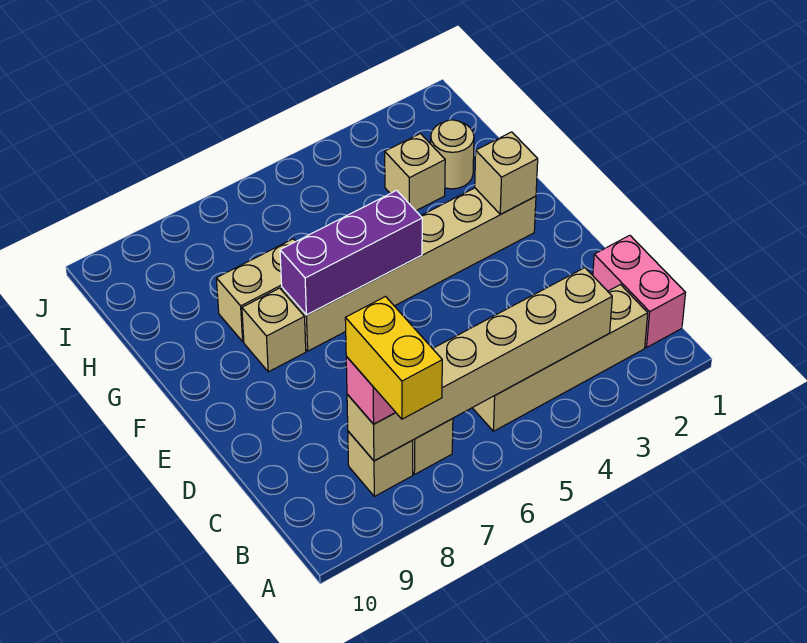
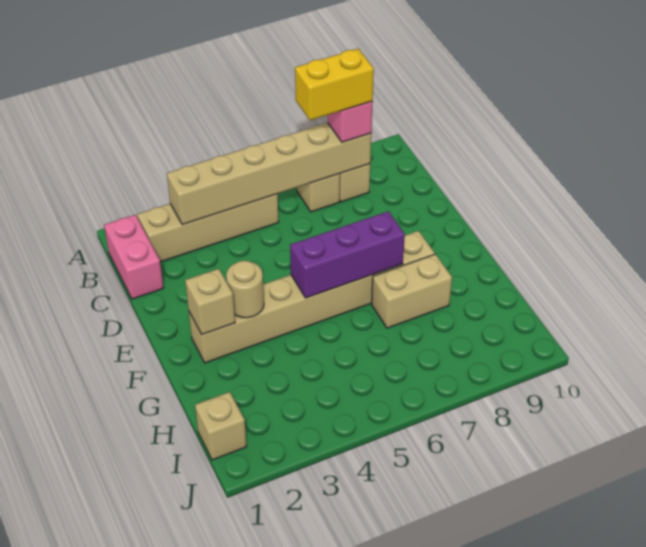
yellow 1x2 brick [345,297,442,419] -> yellow 1x2 brick turned to [295,49,374,120]
tan 1x1 round brick [431,120,474,189] -> tan 1x1 round brick moved to [226,261,264,318]
tan 1x1 brick [385,134,445,211] -> tan 1x1 brick moved to [195,392,247,460]

